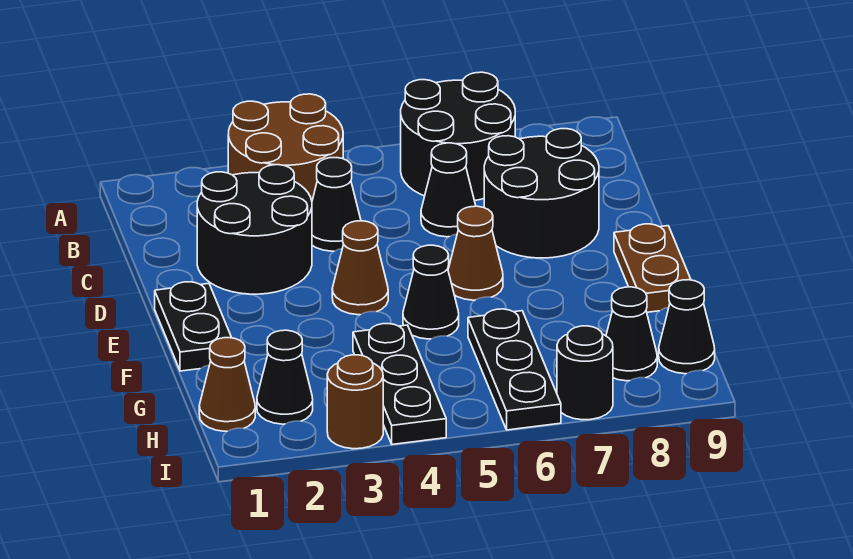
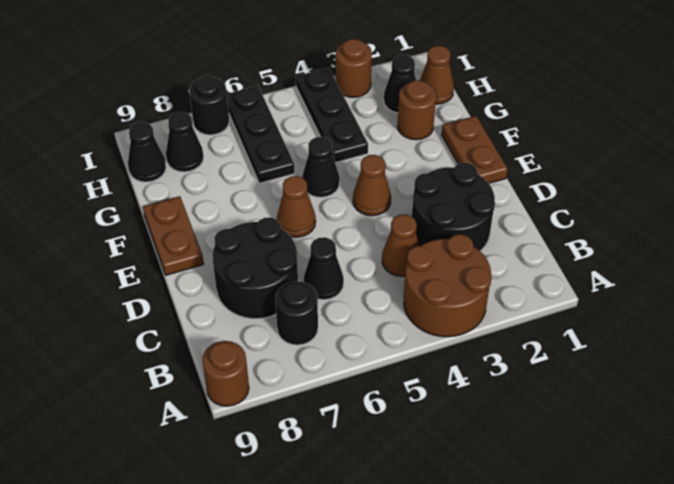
black 2x2 round brick [401,72,515,201] -> black 1x1 round brick [275,281,318,345]
none -> brown 1x1 round brick [202,341,249,406]
black 1x1 cone [312,158,361,251] -> brown 1x1 cone [382,214,419,276]
black 1x2 plate [155,282,232,371] -> brown 1x2 plate [442,116,508,183]
none -> brown 1x1 round brick [397,80,436,140]

